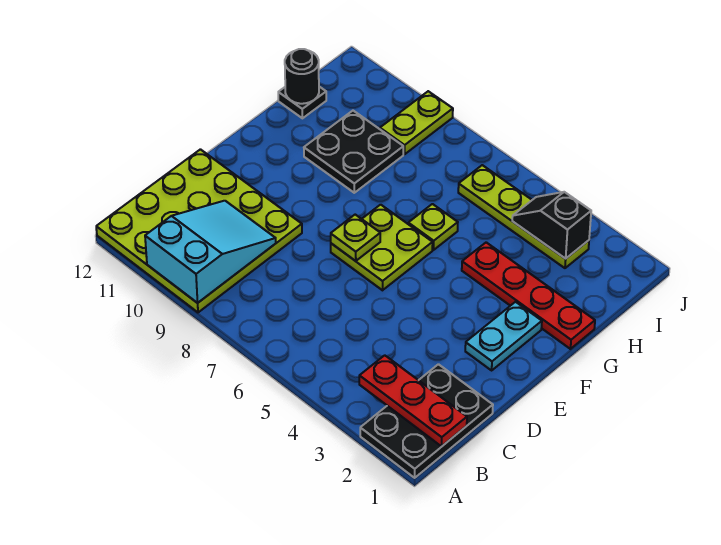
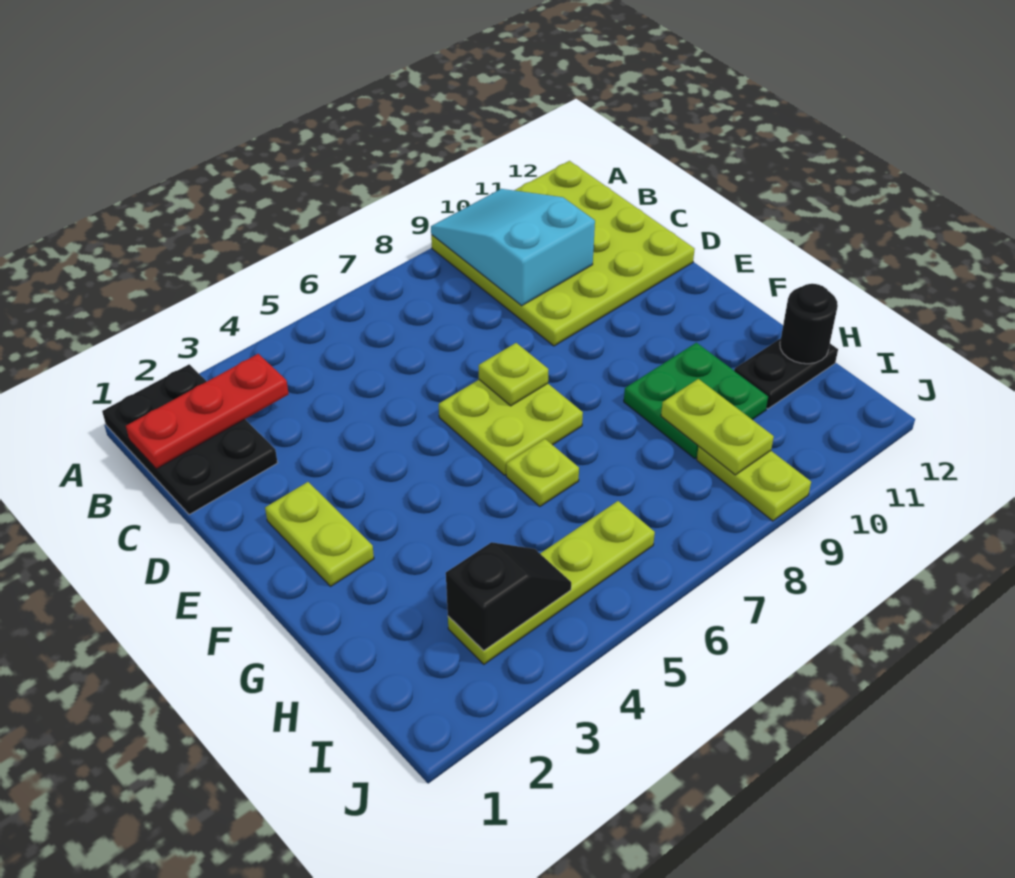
cyan 2x3 slope [145,201,276,303] -> cyan 2x3 slope turned to [431,189,595,306]
cyan 1x2 plate [465,302,542,370] -> lime 1x2 plate [265,482,374,586]
red 1x4 plate [462,242,595,349] -> none
black 2x2 plate [304,111,403,193] -> green 2x2 plate [624,343,768,459]
none -> lime 1x2 plate [661,379,774,475]
black 1x1 plate [278,87,326,118] -> black 1x2 plate [734,339,838,409]

